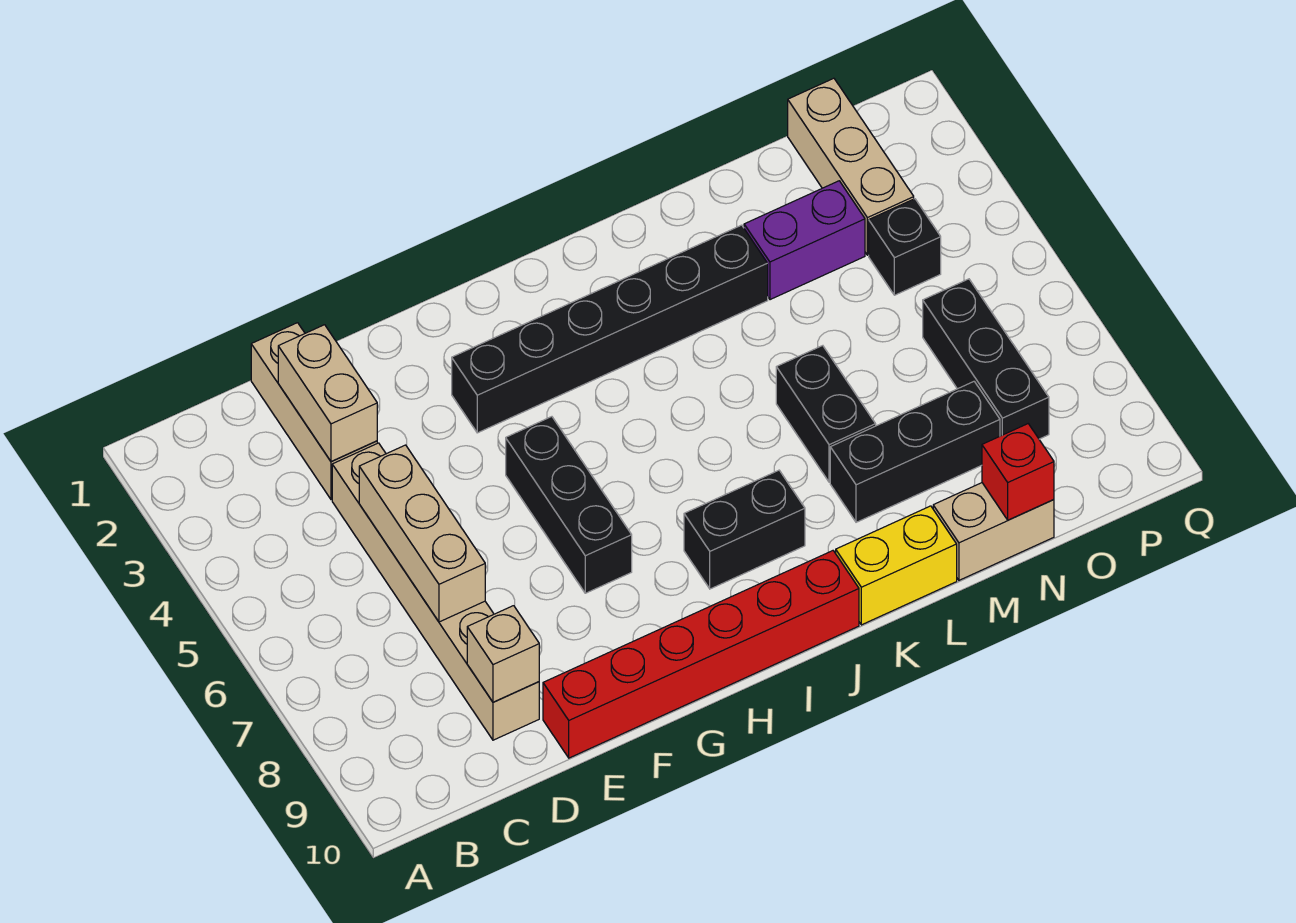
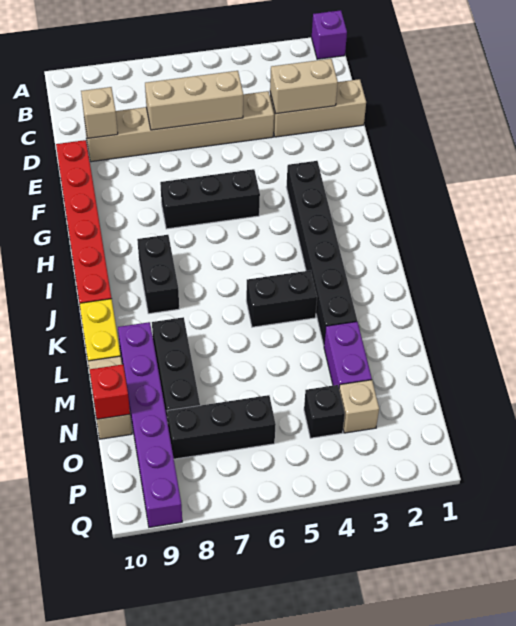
none -> purple 1x1 brick [312,10,347,59]
black 1x2 brick [776,346,876,482] -> black 1x2 brick moved to [246,270,317,327]
none -> purple 1x6 brick [118,322,182,527]
tan 1x3 brick [788,78,914,255] -> tan 1x1 brick [339,380,379,433]

